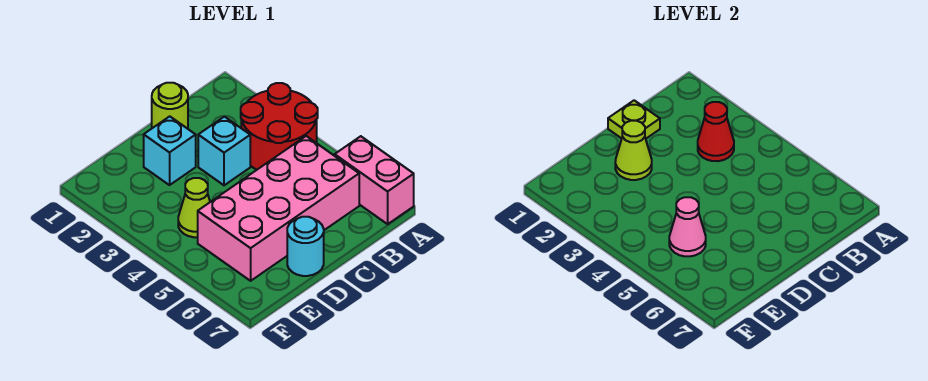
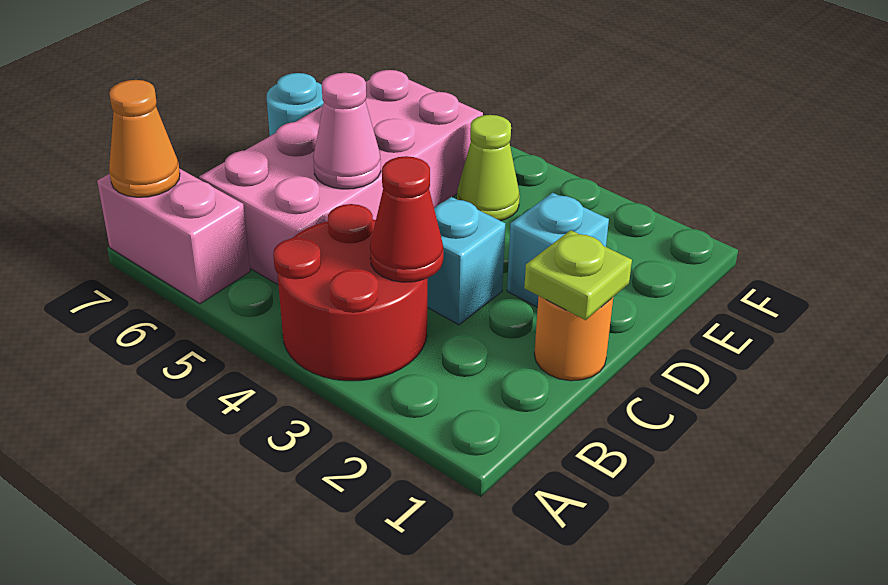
none -> orange 1x1 cone [109,80,180,197]
lime 1x1 round brick [152,83,188,129] -> orange 1x1 round brick [534,296,613,381]
lime 1x1 cone [615,121,652,180] -> none
pink 1x1 cone [669,197,706,256] -> pink 1x1 cone moved to [313,73,381,189]

